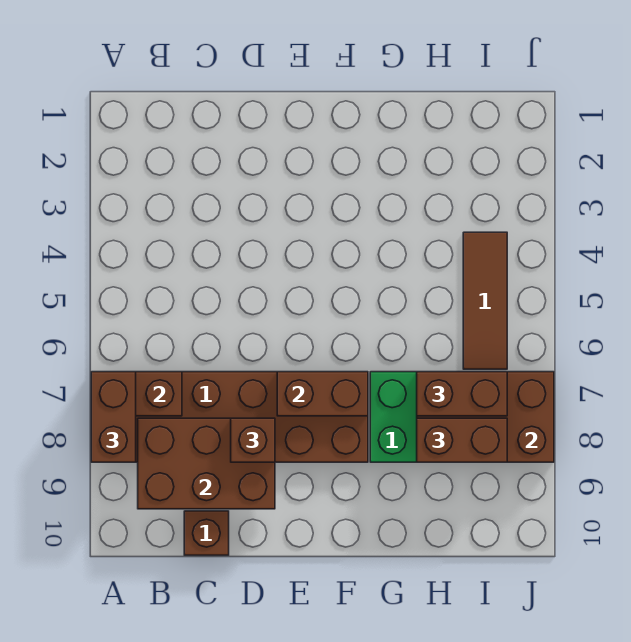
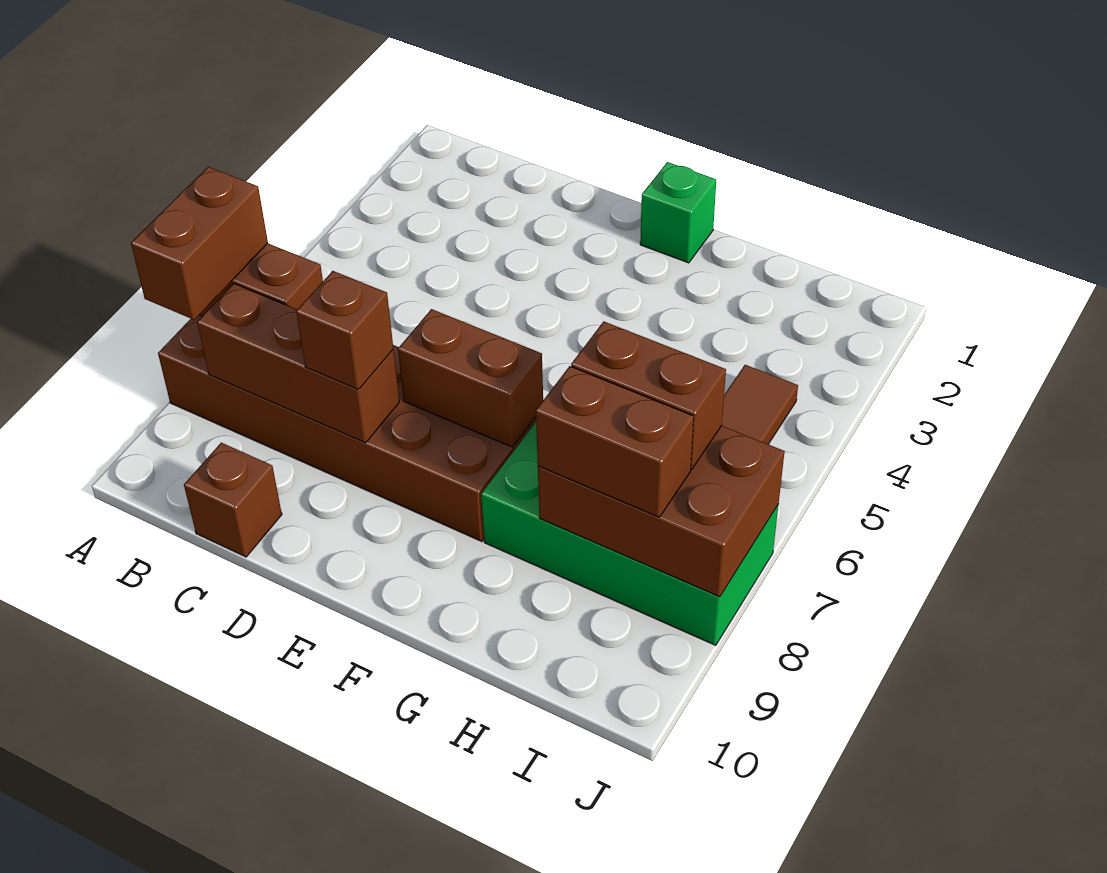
brown 2x3 brick [138,418,275,509] -> brown 1x3 brick [197,283,399,443]
none -> green 1x1 brick [640,162,716,263]

